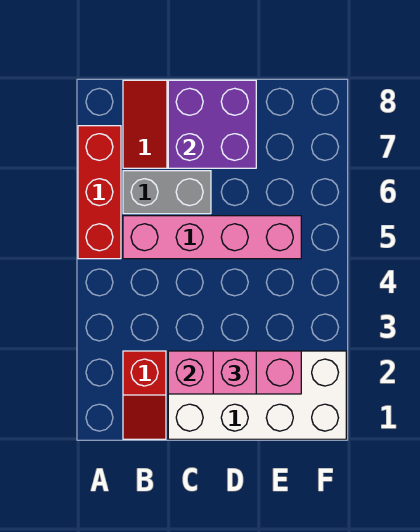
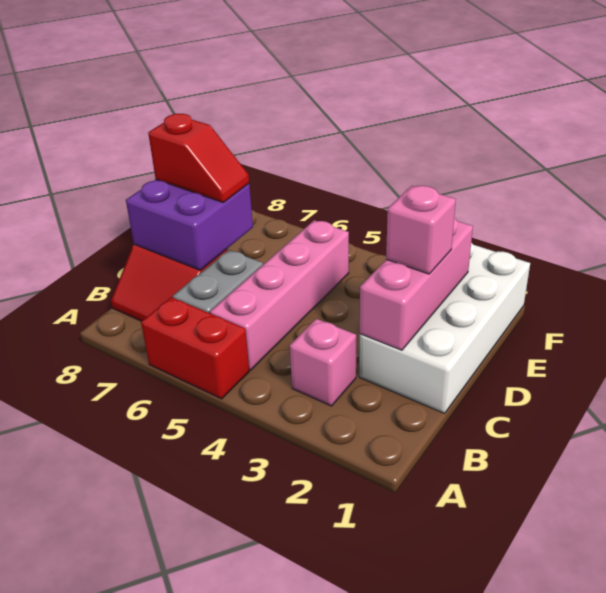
red 1x3 brick [78,126,121,259] -> red 1x2 brick [141,297,249,399]
red 1x2 slope [123,351,166,439] -> red 1x2 slope moved to [148,114,249,202]
none -> pink 1x1 brick [290,319,356,406]

